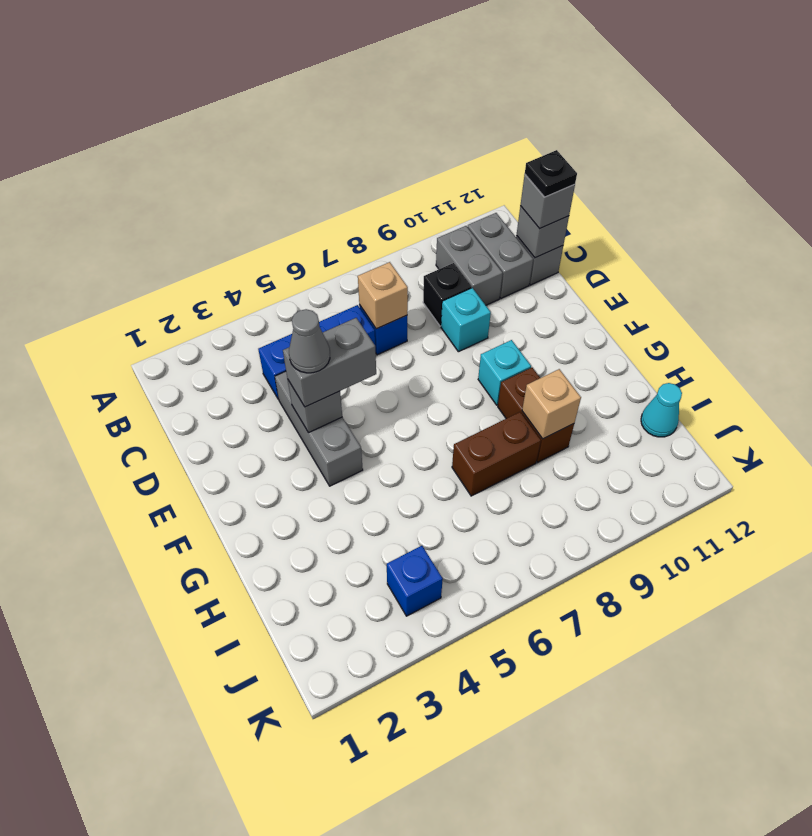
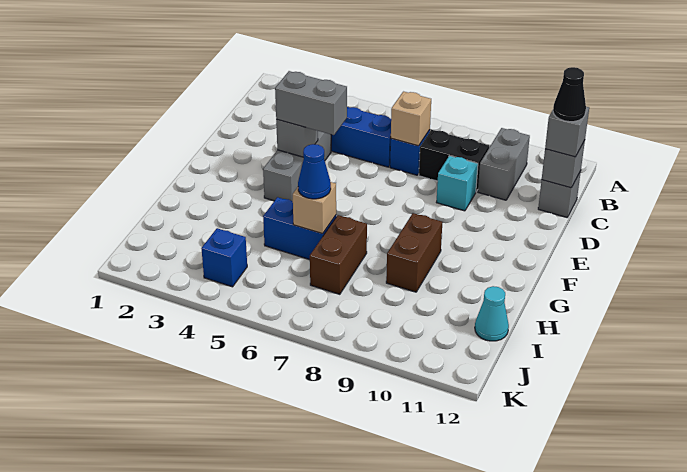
grey 1x2 brick [467,213,533,298] -> none
black 1x1 brick [423,263,471,326] -> black 1x2 brick [419,130,489,191]
black 1x1 plate [525,150,577,197] -> black 1x1 cone [553,67,586,122]
grey 1x1 cone [289,309,330,373] -> none
cyan 1x1 brick [478,340,531,405] -> none
none -> blue 1x2 brick [263,197,336,260]
none -> blue 1x1 cone [298,144,331,199]
brown 1x2 brick [452,412,541,496] -> brown 1x2 brick turned to [310,215,367,294]
tan 1x1 brick [522,369,581,439] -> tan 1x1 brick moved to [293,182,336,234]

